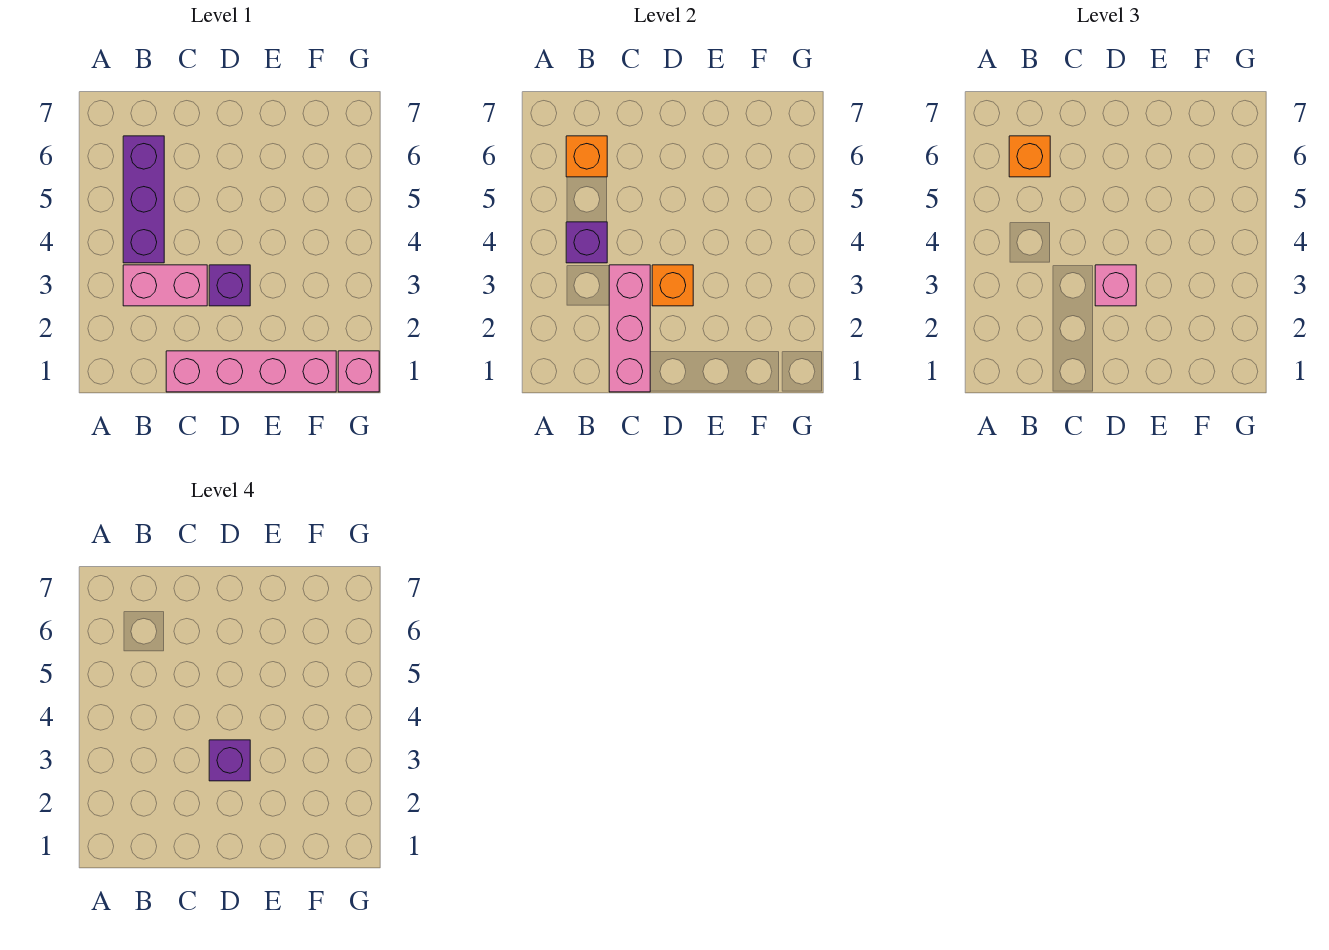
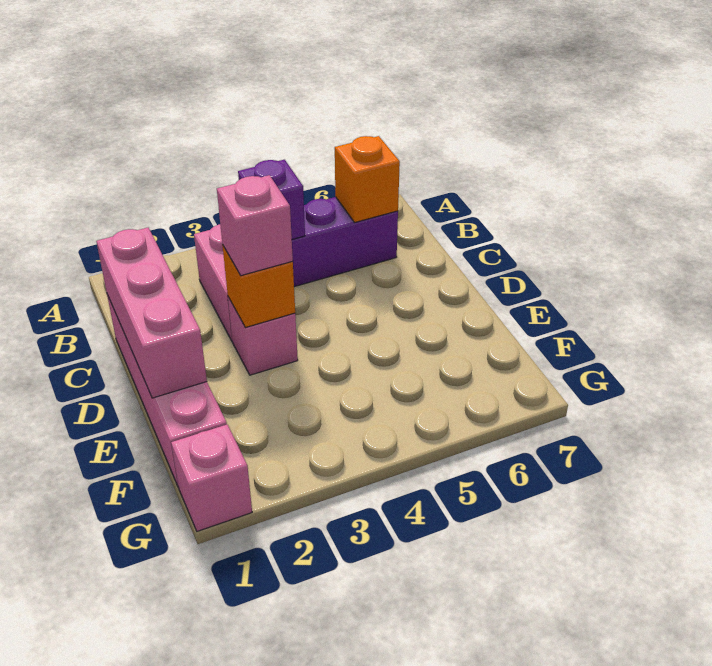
orange 1x1 brick [1009,136,1050,177] -> none
pink 1x3 brick [609,265,650,392] -> pink 1x3 brick turned to [96,228,207,398]
purple 1x1 brick [209,265,250,306] -> pink 1x1 brick [228,297,298,375]
purple 1x1 brick [209,740,250,781] -> none

